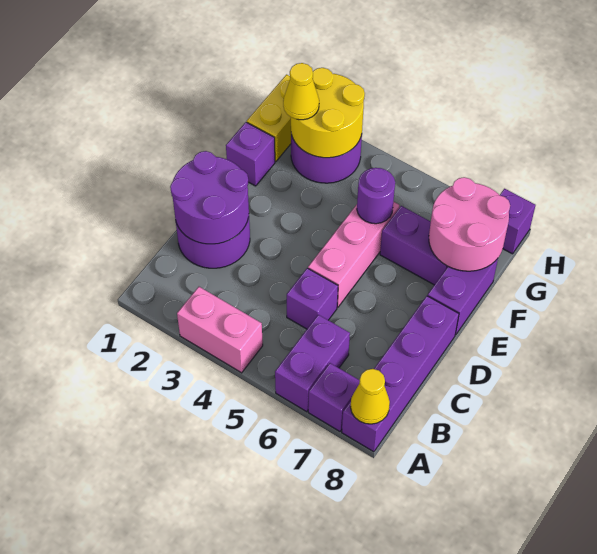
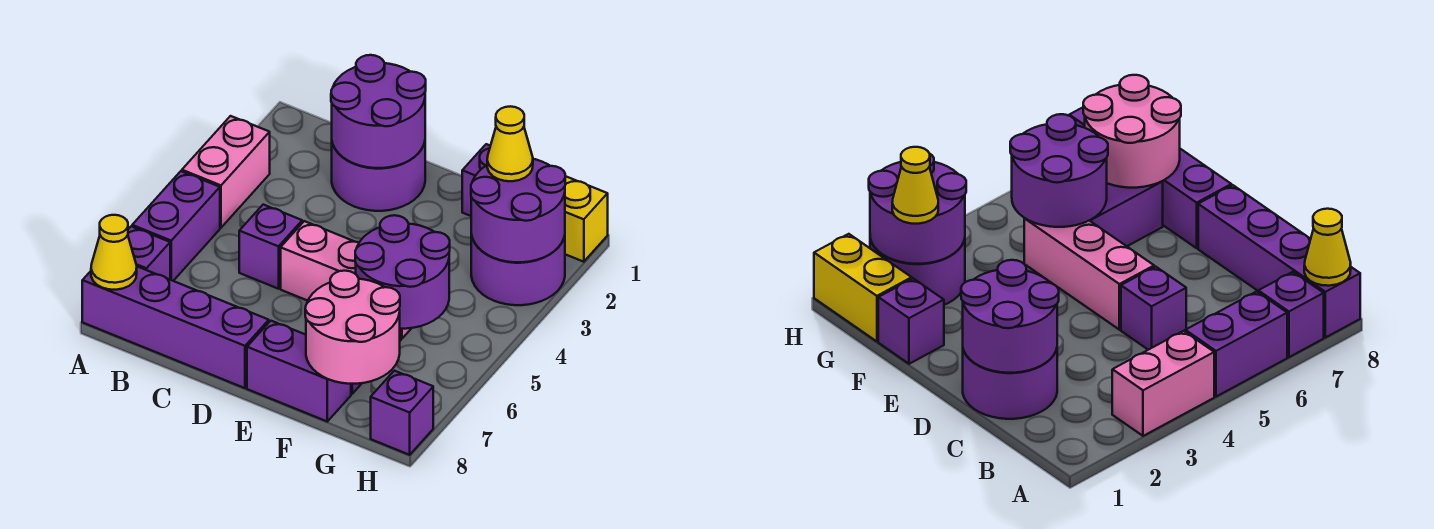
purple 1x2 brick [275,315,350,412] -> purple 1x2 brick turned to [132,171,220,281]
purple 1x1 round brick [357,168,395,224] -> purple 2x2 round brick [355,215,450,329]
yellow 2x2 round brick [291,68,365,158] -> purple 2x2 round brick [471,159,565,262]

